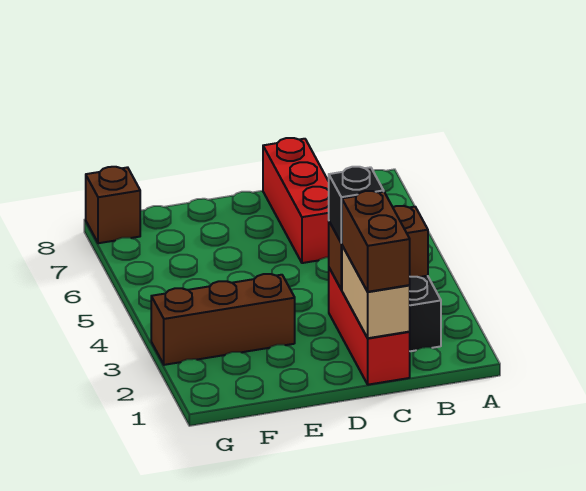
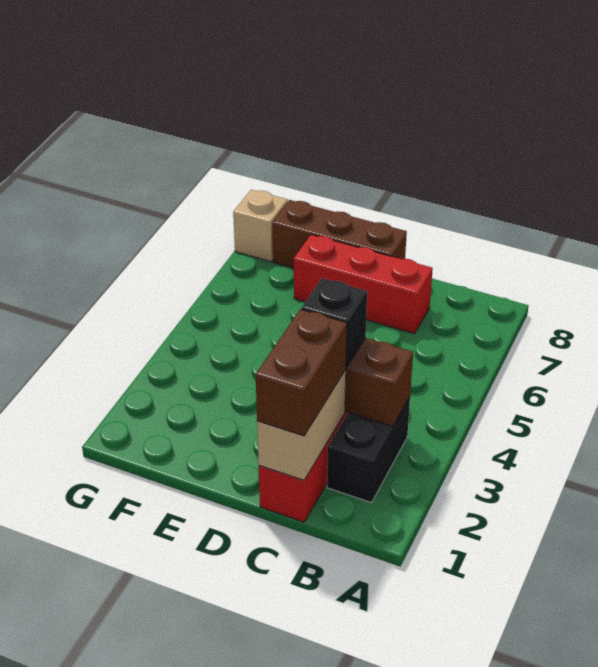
red 1x3 brick [263,138,329,263] -> red 1x3 brick turned to [294,234,433,334]
brown 1x3 brick [151,274,295,365] -> brown 1x3 brick moved to [272,200,407,268]
brown 1x1 brick [86,167,140,243] -> tan 1x1 brick [233,190,288,262]

